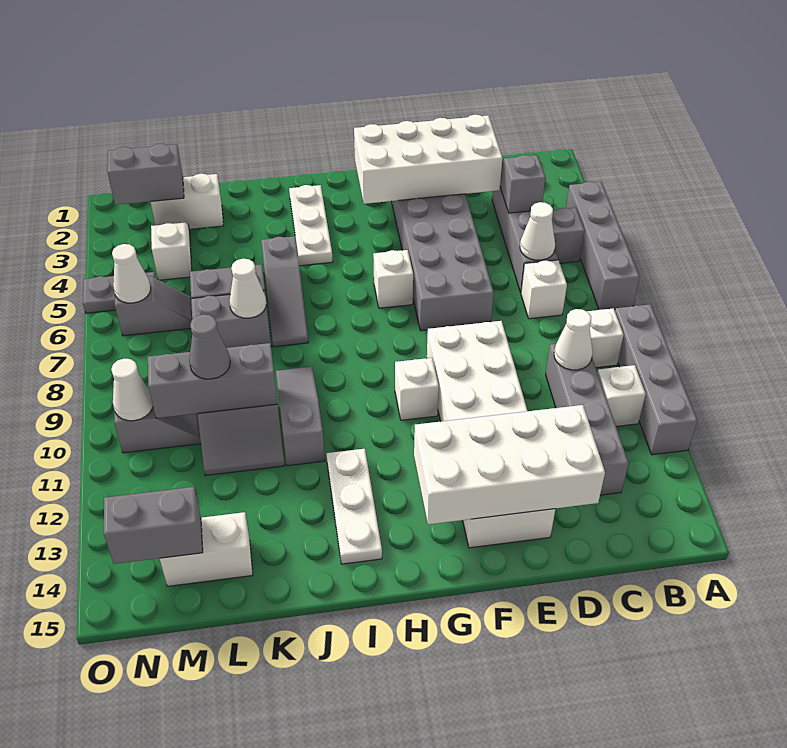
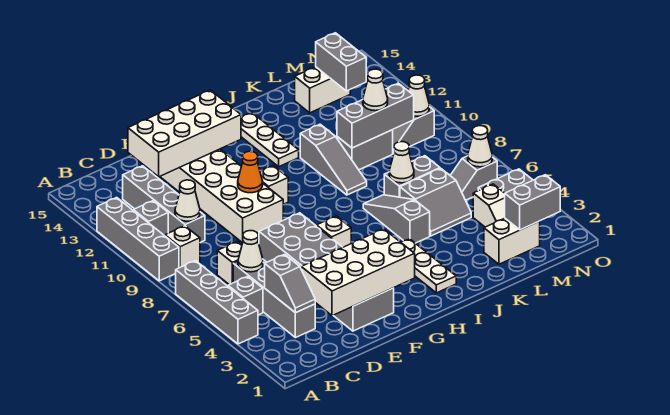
white 1x1 brick [598,365,646,426] -> grey 1x1 brick [133,201,168,236]
none -> orange 1x1 cone [238,151,263,193]
grey 1x1 cone [189,315,230,379] -> white 1x1 cone [363,69,388,111]
grey 1x2 brick [104,487,203,564] -> grey 1x2 brick turned to [316,33,366,91]

